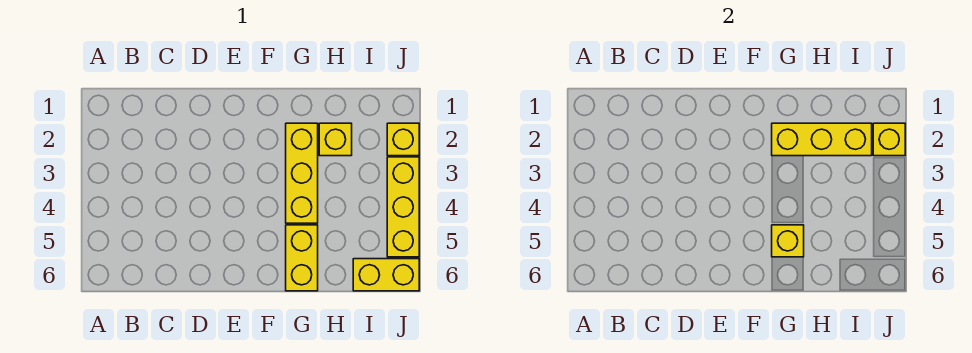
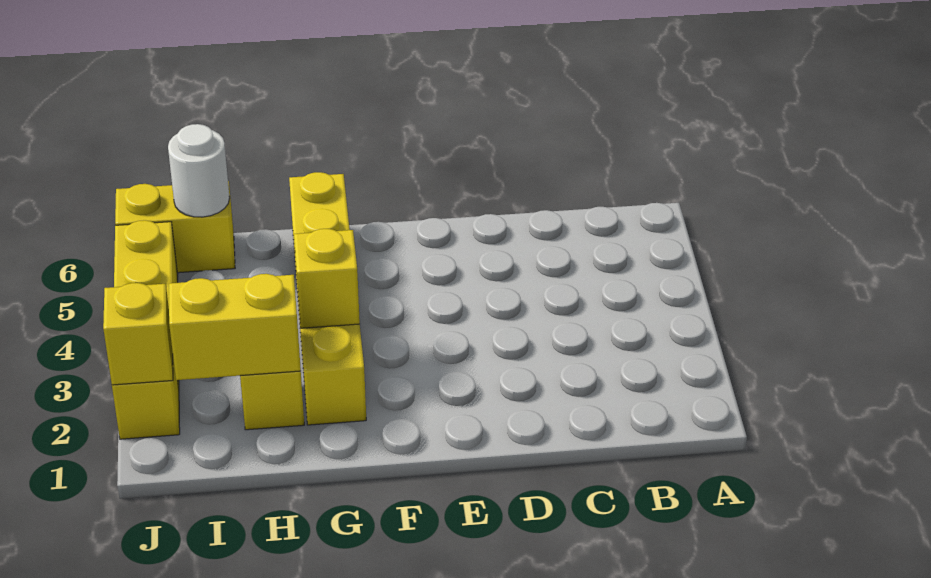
yellow 1x3 brick [772,123,872,156] -> yellow 1x2 brick [169,274,301,380]
yellow 1x1 brick [772,225,804,257] -> yellow 1x1 brick moved to [294,229,360,328]
none -> white 1x1 round brick [168,124,230,217]

